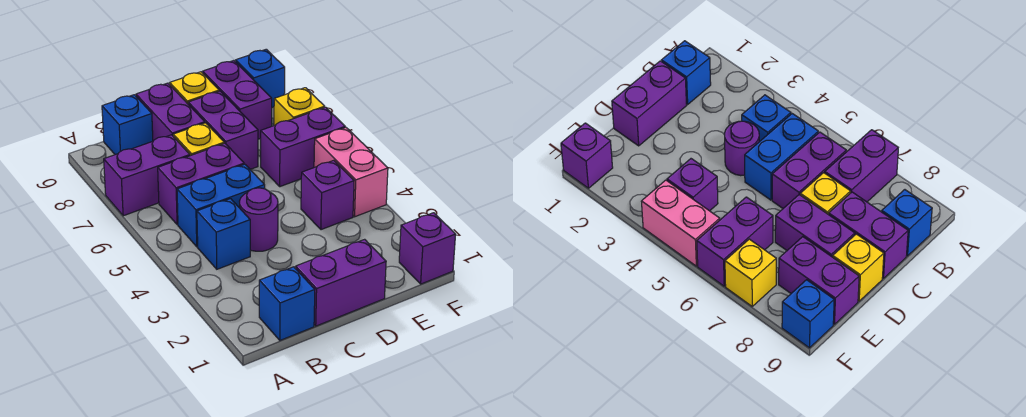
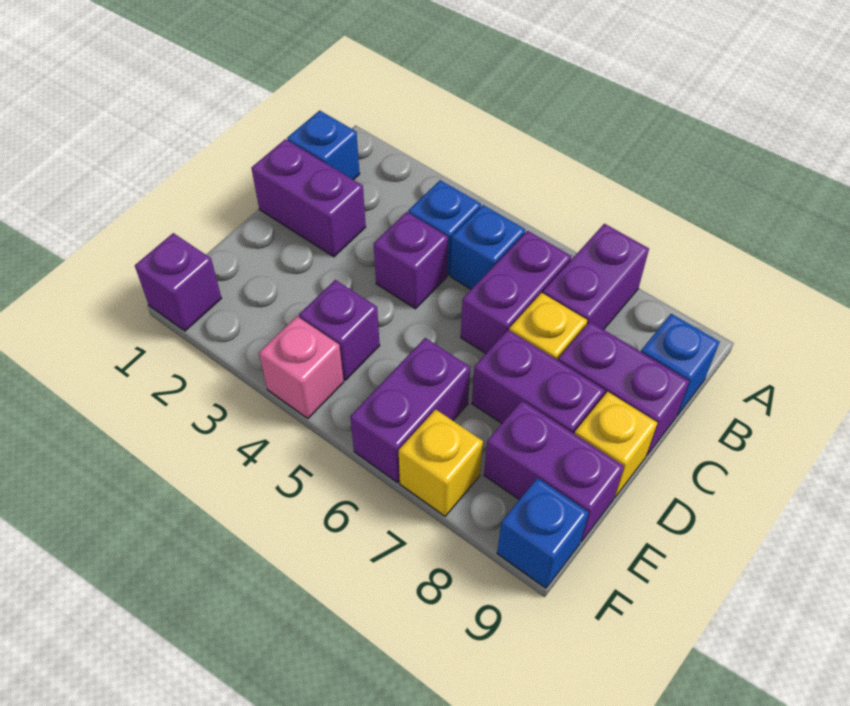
blue 1x2 brick [177,164,265,247] -> blue 1x1 brick [450,205,525,289]
purple 1x2 brick [296,239,386,326] -> purple 1x2 brick turned to [252,139,366,257]
purple 1x1 round brick [240,188,278,251] -> purple 1x1 brick [374,212,448,309]
pink 1x2 brick [314,127,388,217] -> pink 1x1 brick [259,316,344,419]

